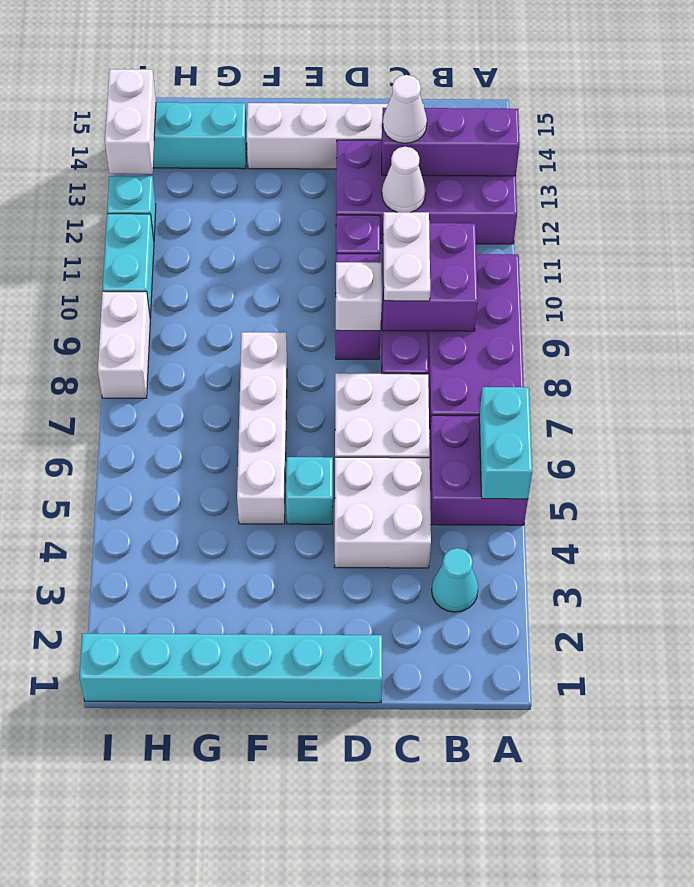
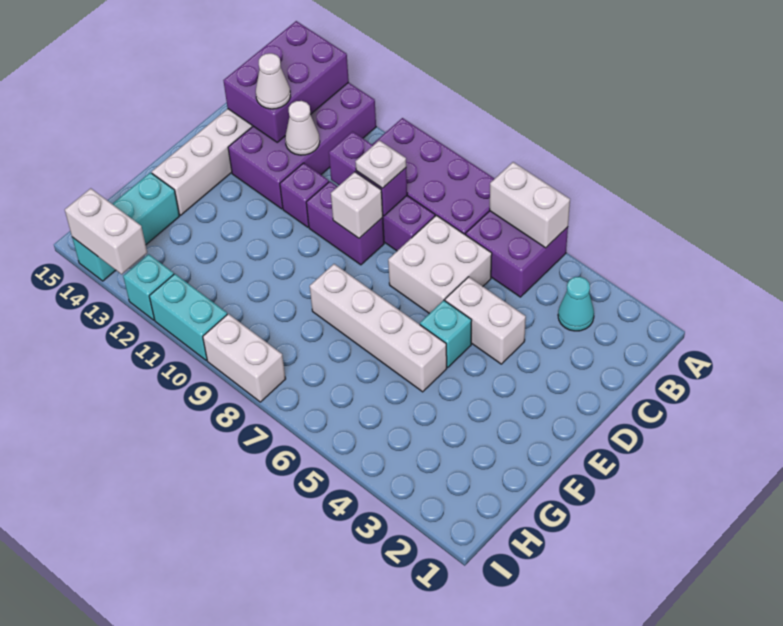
cyan 1x2 brick [479,387,532,499] -> white 1x2 brick [490,162,570,248]
purple 1x3 brick [382,108,520,176] -> purple 2x3 brick [223,21,349,142]
purple 2x2 brick [382,223,478,331] -> purple 1x2 brick [329,132,407,216]
white 2x2 brick [335,457,431,568] -> white 1x2 brick [445,277,526,364]
white 1x2 plate [383,212,430,301] -> white 1x1 plate [355,140,406,188]
cyan 1x6 brick [80,634,382,703] -> none

